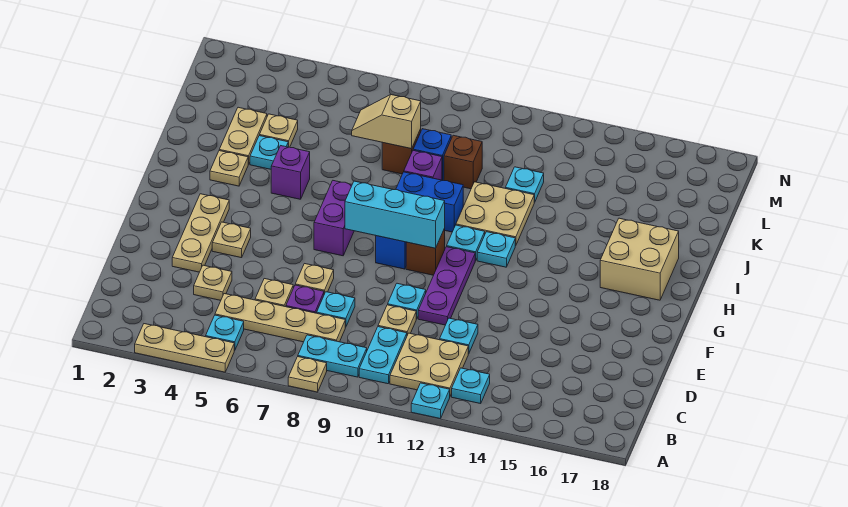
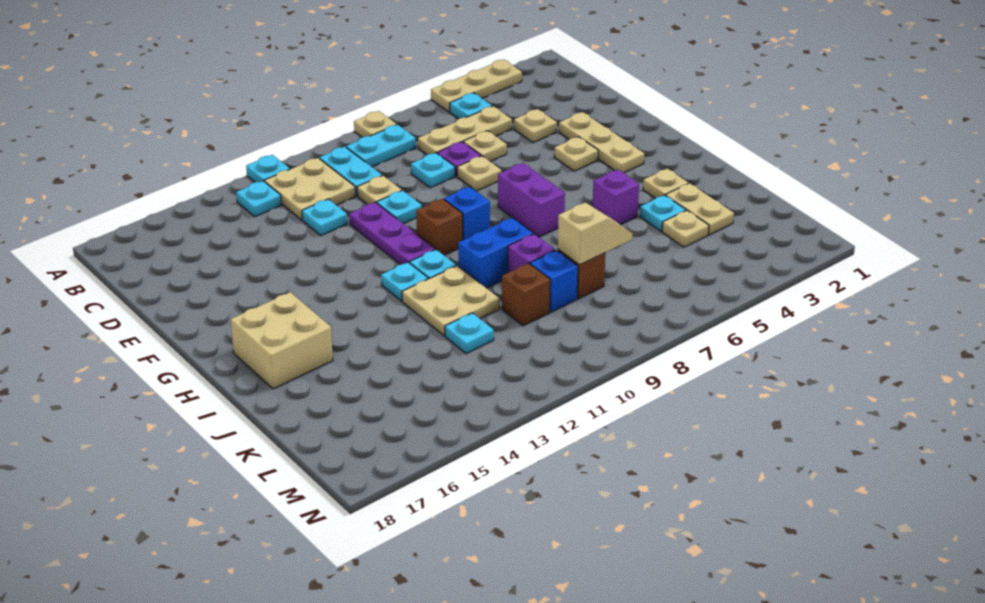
tan 1x4 plate [215,294,345,342] -> tan 1x3 plate [418,106,512,155]
cyan 1x3 brick [345,181,445,248] -> none

